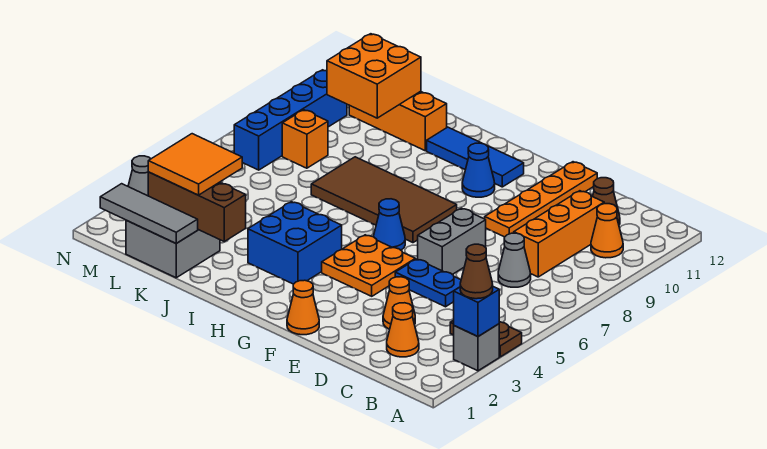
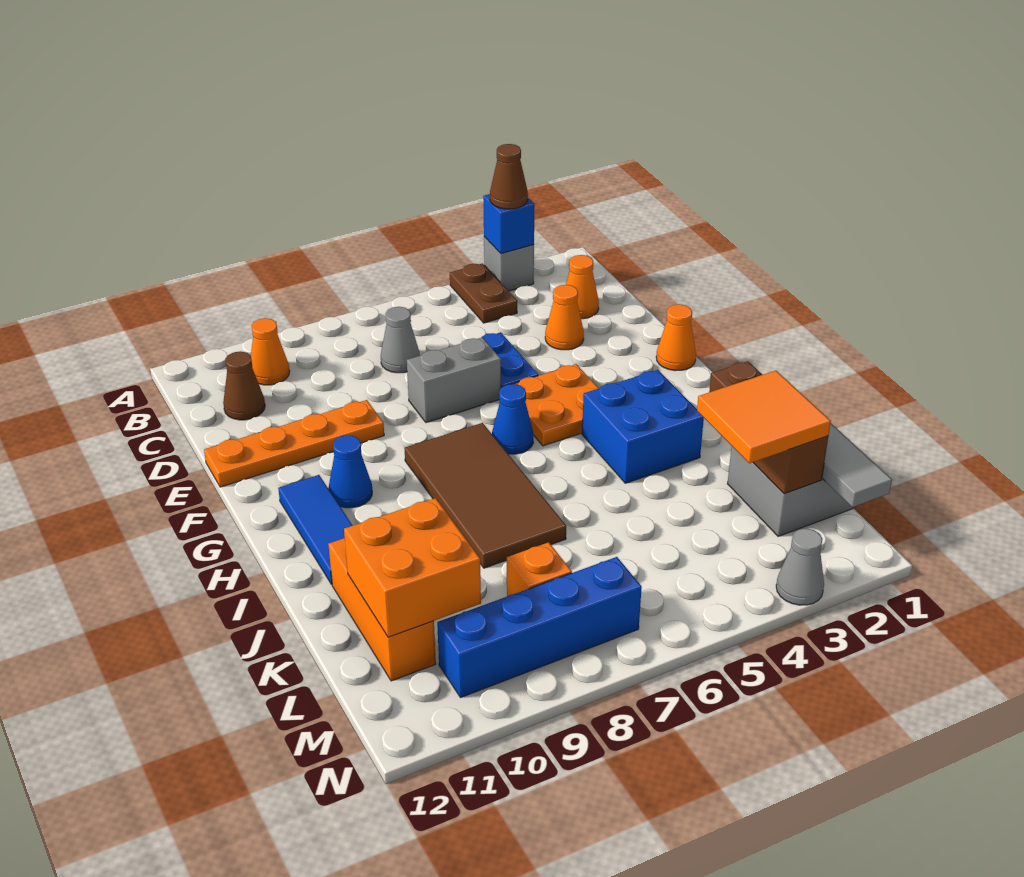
orange 1x3 brick [514,191,604,277] -> none

